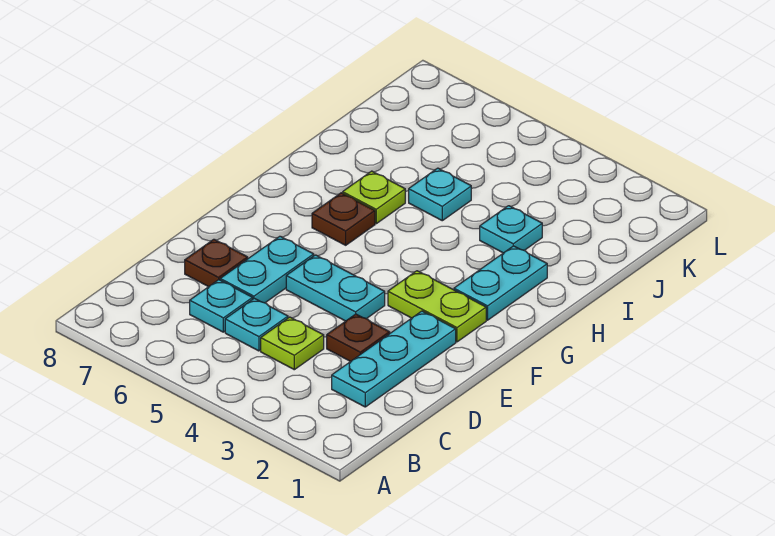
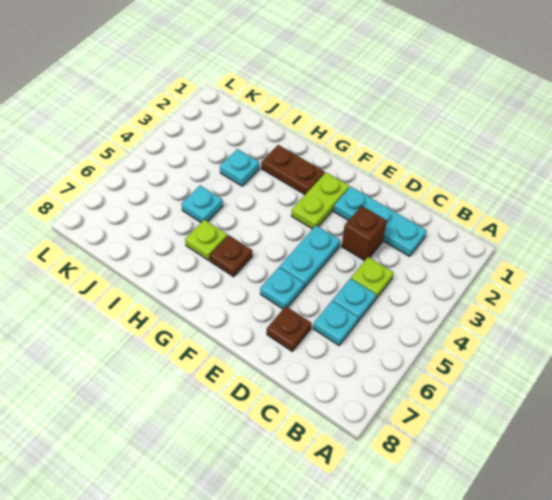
brown 1x1 plate [327,314,390,362] -> brown 1x1 brick [342,206,387,261]
cyan 1x2 plate [220,236,314,303] -> cyan 1x1 plate [260,267,304,309]
cyan 1x2 plate [454,246,547,320] -> brown 1x2 plate [261,145,325,194]

